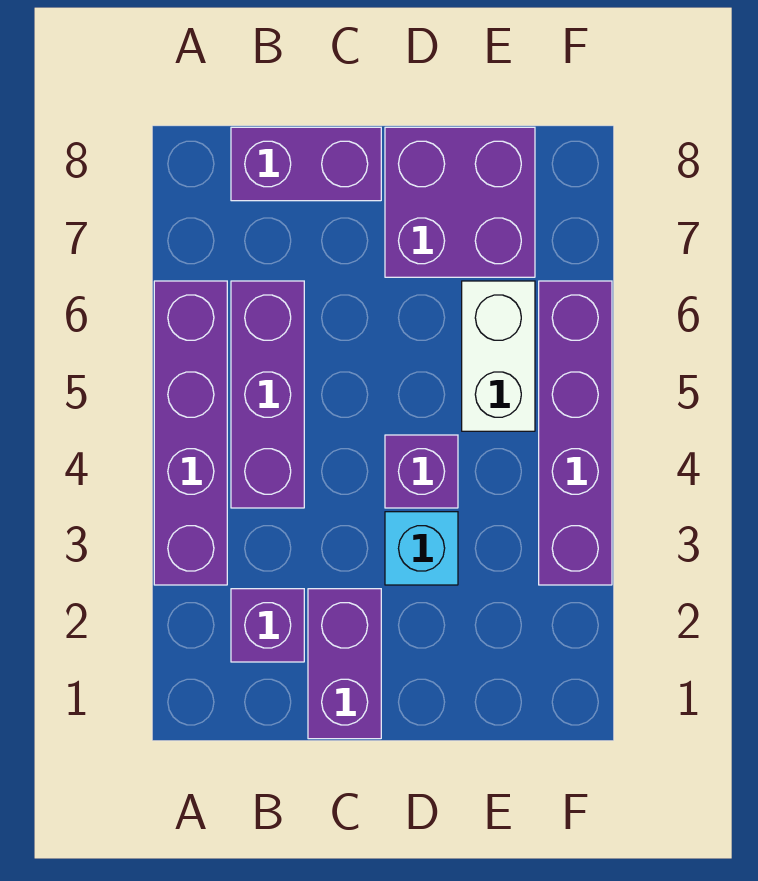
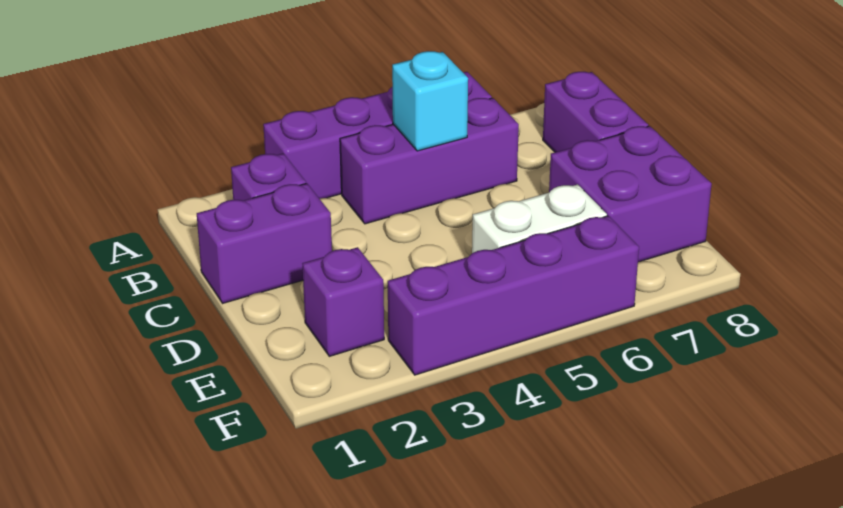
cyan 1x1 brick [385,512,458,585] -> cyan 1x1 brick moved to [392,51,468,151]
purple 1x1 brick [385,435,458,508] -> purple 1x1 brick moved to [302,247,384,356]

